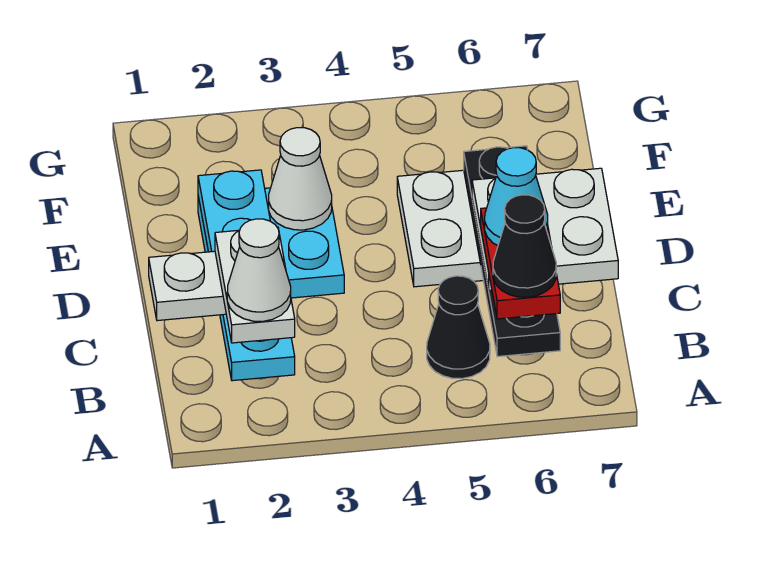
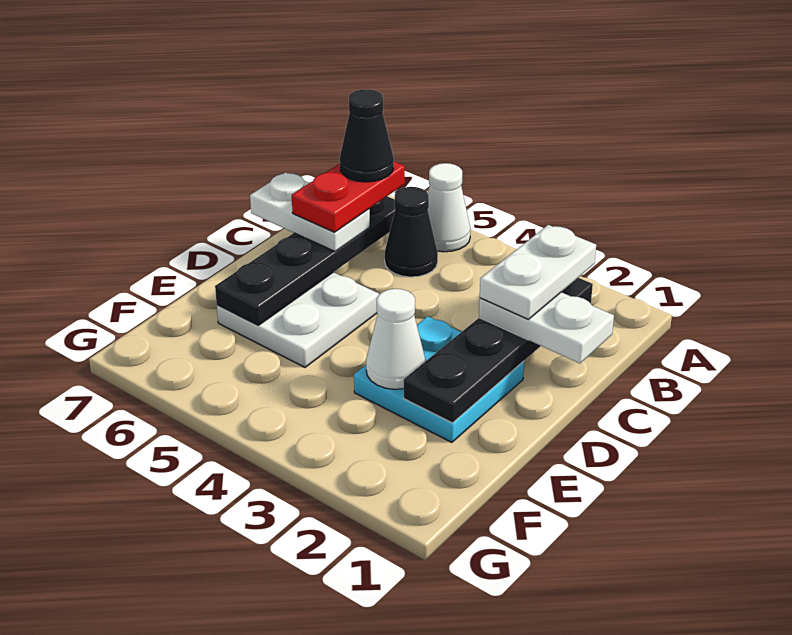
cyan 1x4 plate [198,170,295,381] -> black 1x4 plate [404,278,593,423]
white 1x1 cone [227,219,291,321] -> white 1x1 cone moved to [428,163,471,252]
white 2x2 plate [472,168,618,290] -> white 1x2 plate [250,173,370,251]
cyan 1x1 cone [485,148,548,246] -> none

